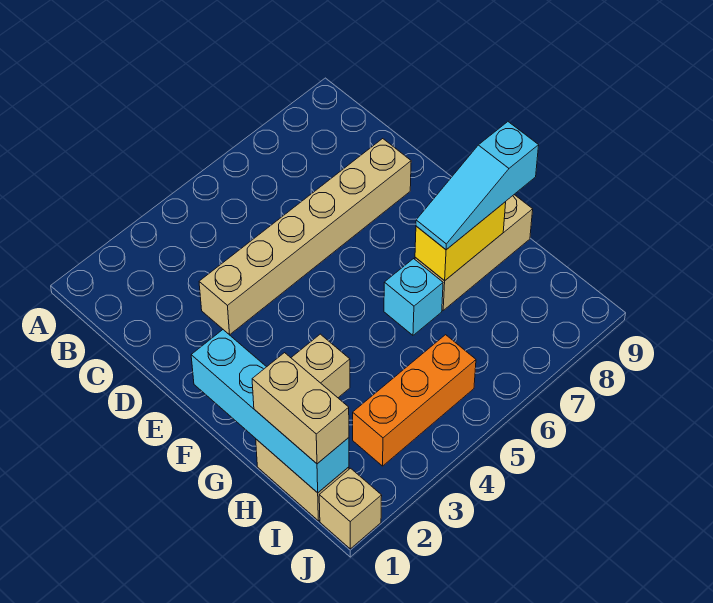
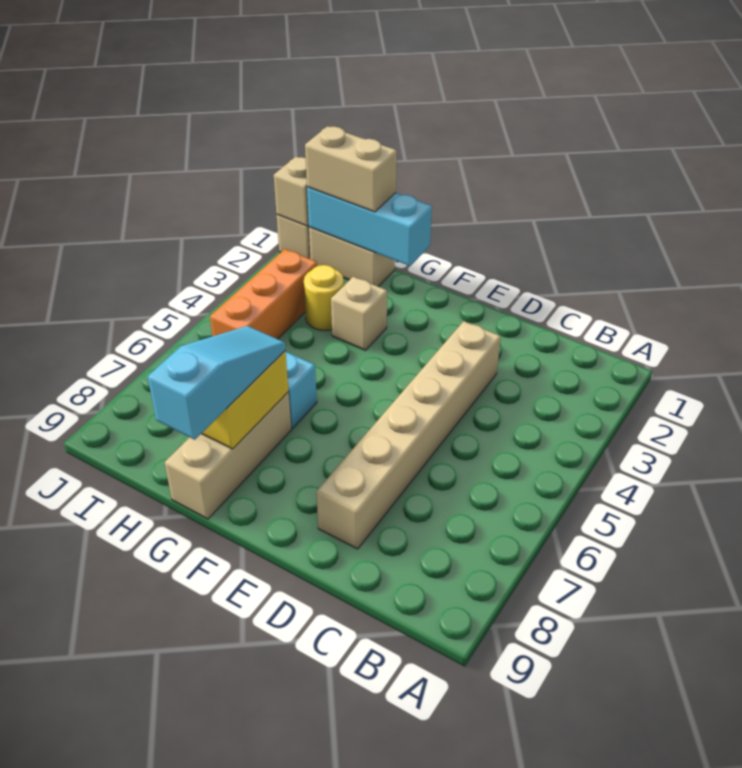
cyan 1x4 brick [191,330,349,493] -> cyan 1x3 brick [307,187,432,266]
none -> yellow 1x1 round brick [304,265,344,330]
none -> tan 1x1 brick [274,157,309,226]

